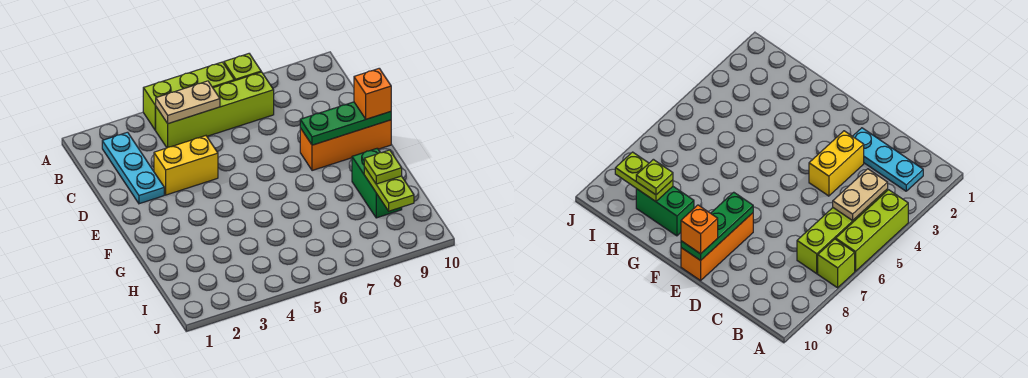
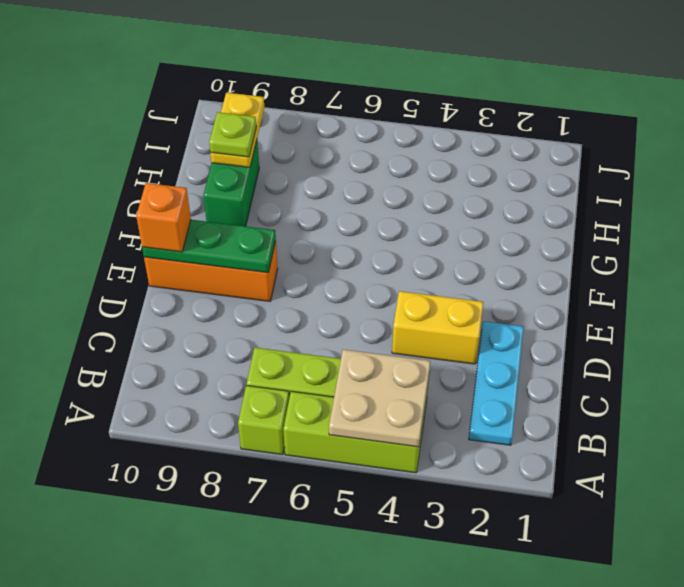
tan 1x2 plate [155,81,220,124] -> tan 2x2 plate [329,349,431,447]
lime 1x2 plate [364,167,414,211] -> yellow 1x2 plate [210,93,264,167]

